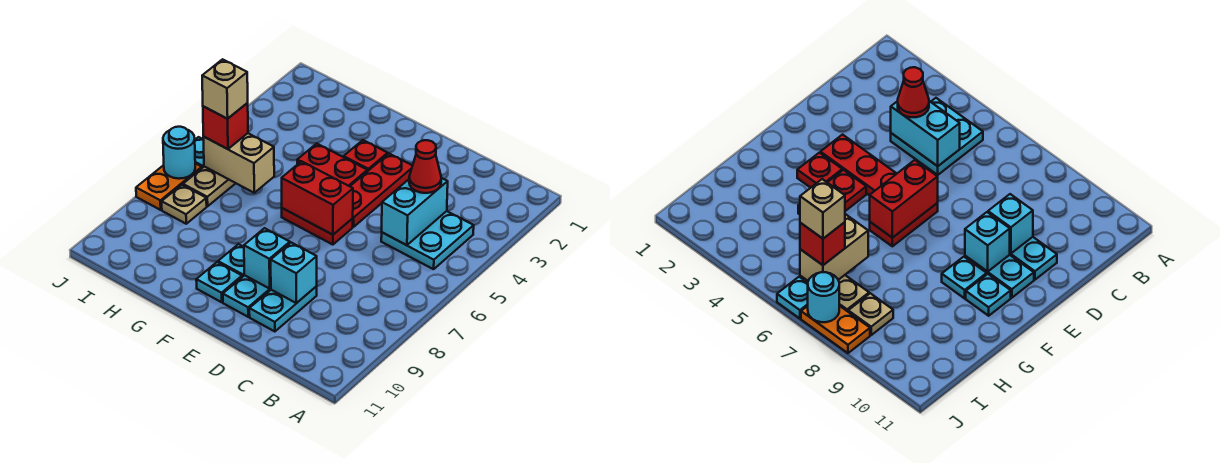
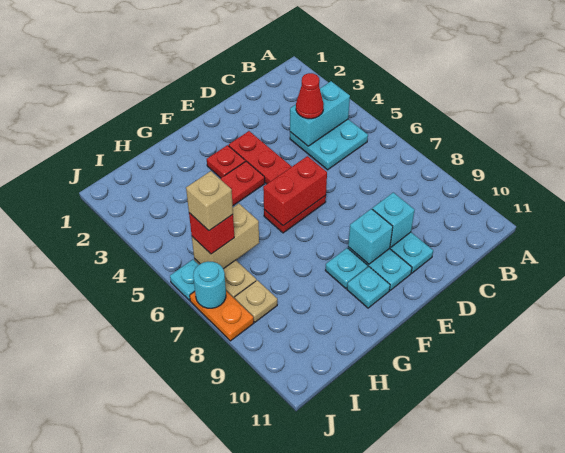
cyan 1x2 brick [382,178,448,245] -> cyan 1x2 brick turned to [290,81,350,146]

